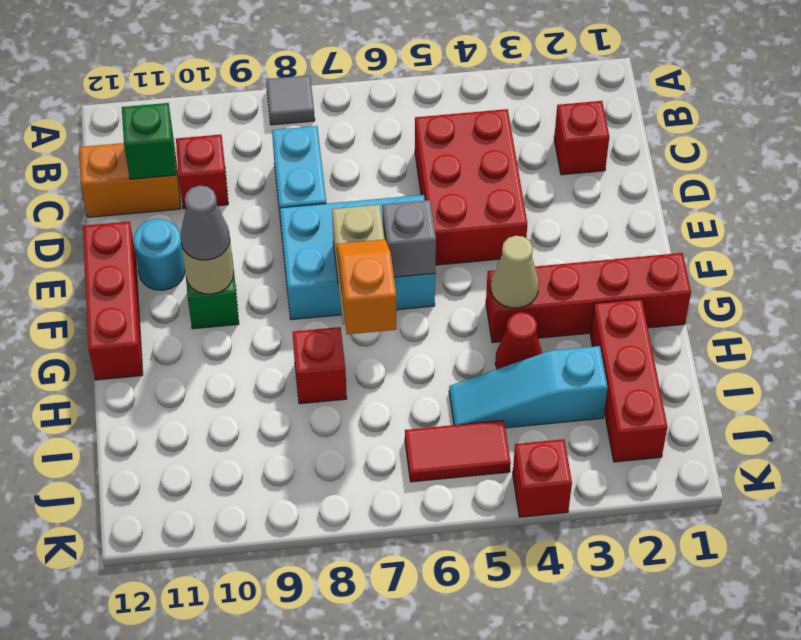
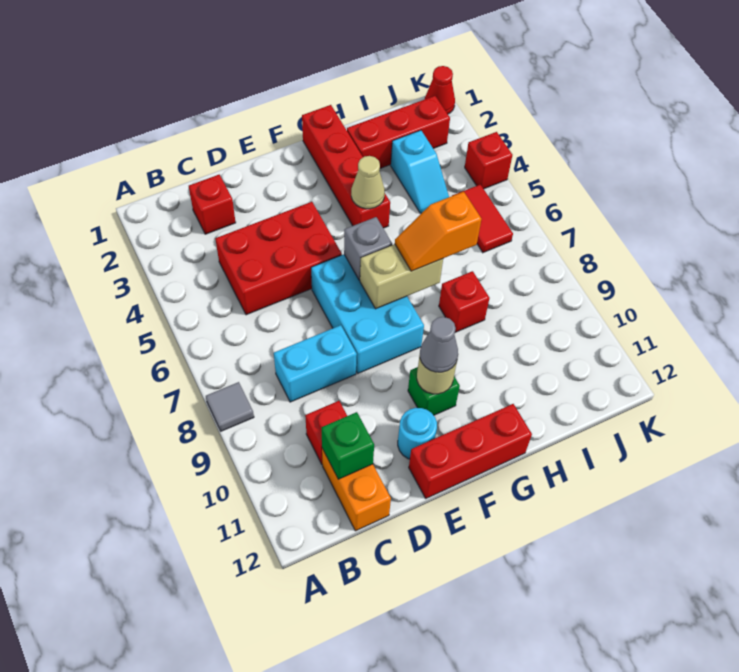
red 1x1 cone [495,312,542,369] -> red 1x1 cone moved to [425,66,455,114]
cyan 1x3 slope [449,346,608,428] -> cyan 1x2 slope [391,130,449,214]

